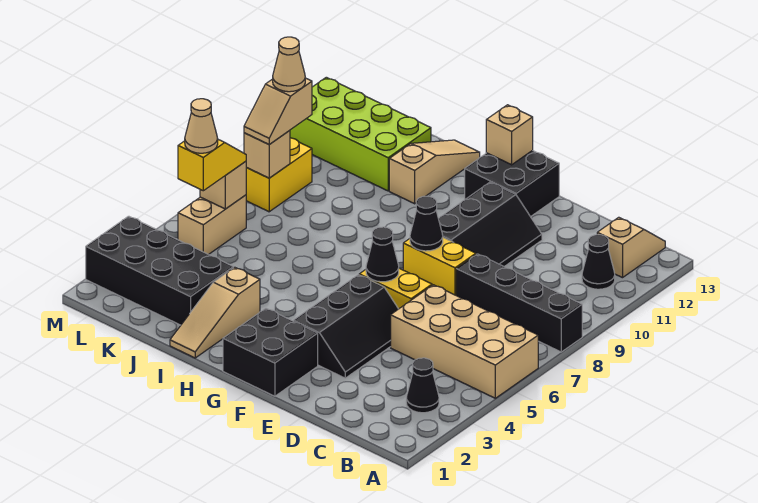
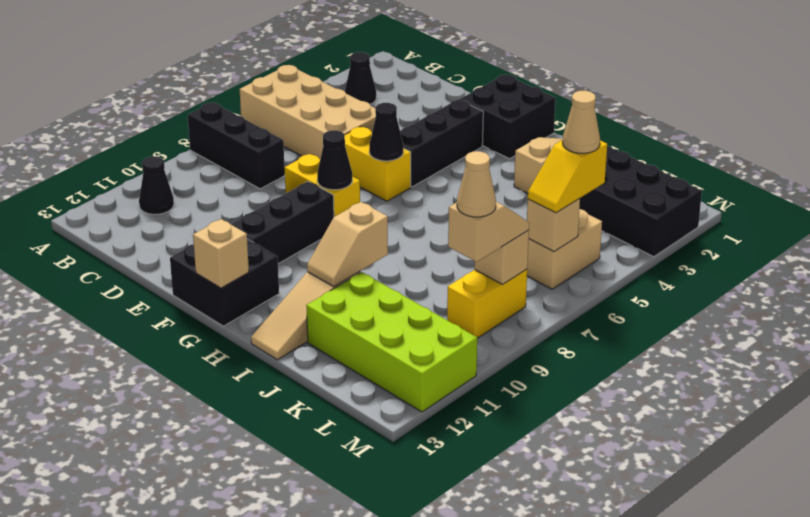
black 1x4 brick [456,254,582,352] -> black 1x3 brick [188,102,285,189]
tan 1x2 slope [597,217,665,278] -> tan 1x2 slope moved to [307,202,388,286]

